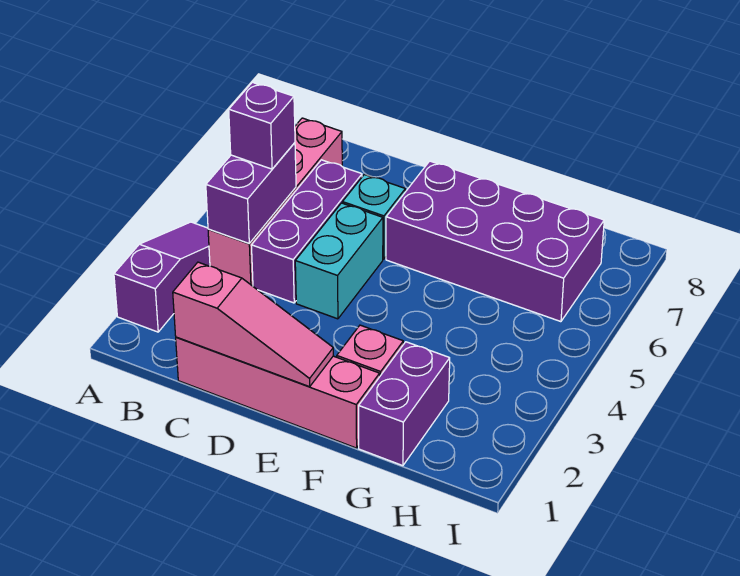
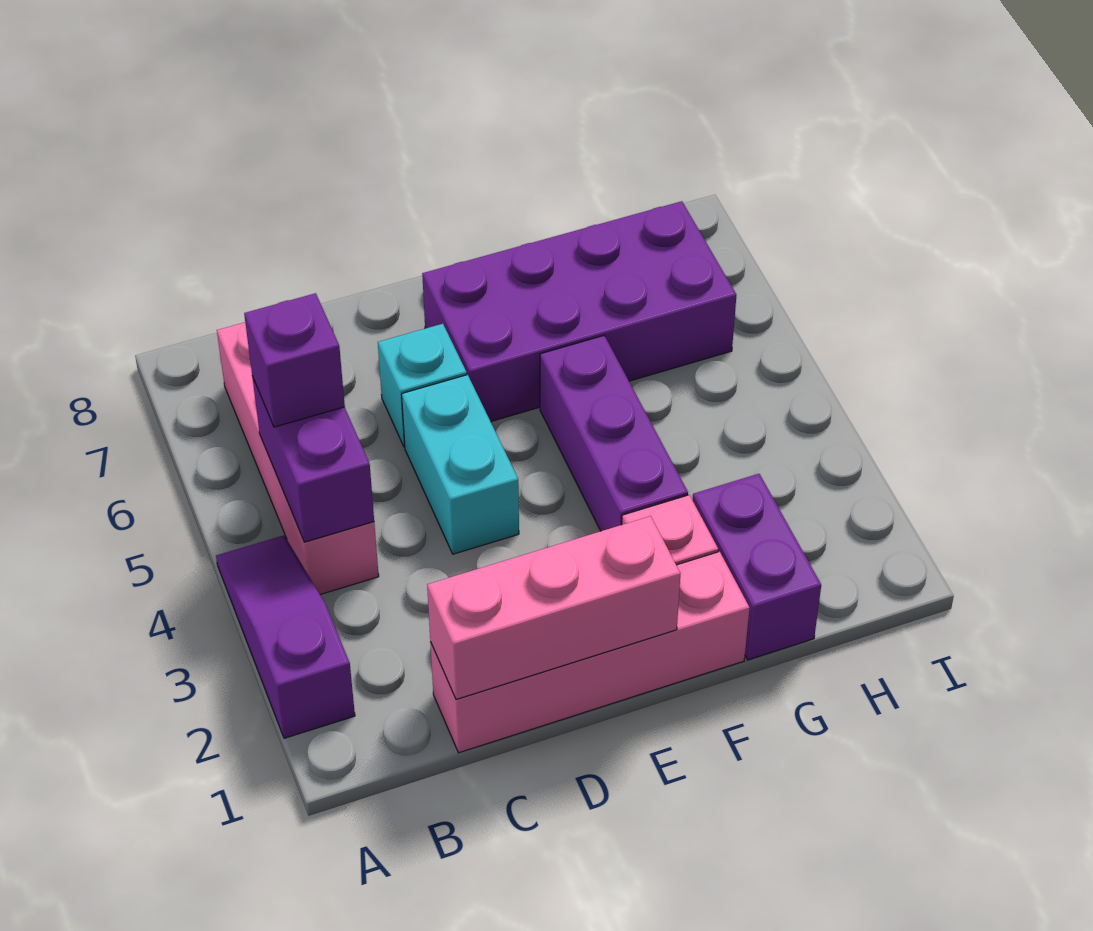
pink 1x3 slope [173,262,333,387] -> pink 1x3 brick [427,516,680,699]
purple 1x3 brick [252,160,362,303] -> purple 1x3 brick moved to [540,336,688,531]

